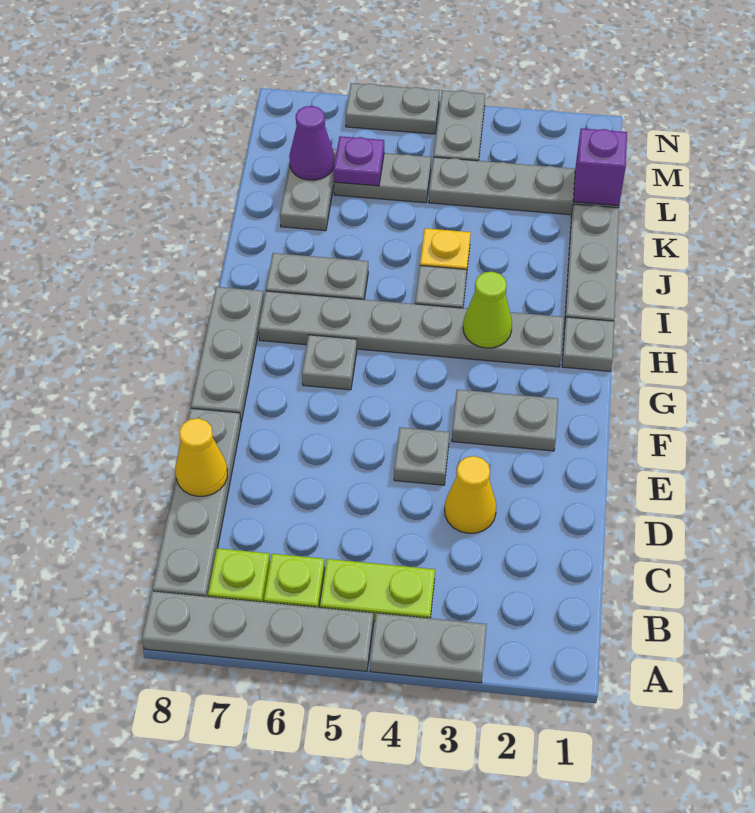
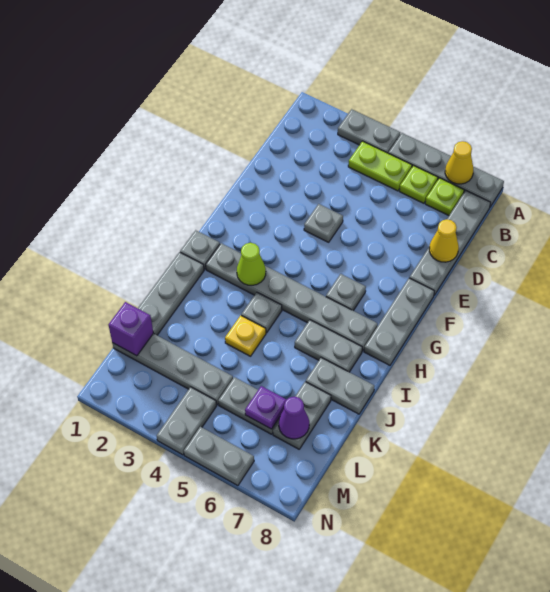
yellow 1x1 cone [445,456,496,533] -> yellow 1x1 cone moved to [445,141,473,184]
grey 1x2 plate [452,390,558,451] -> grey 1x2 plate moved to [306,358,375,414]

